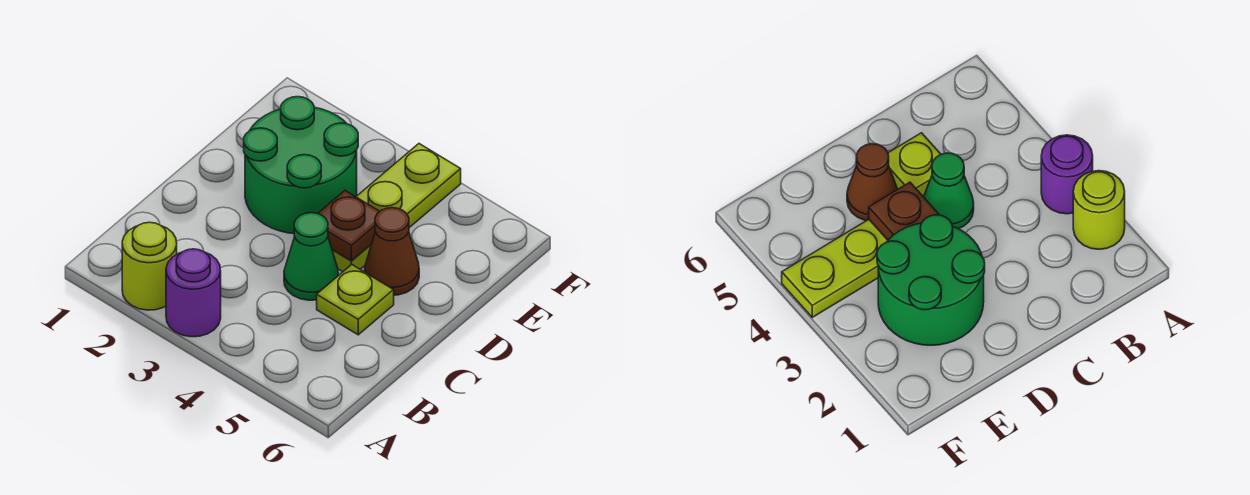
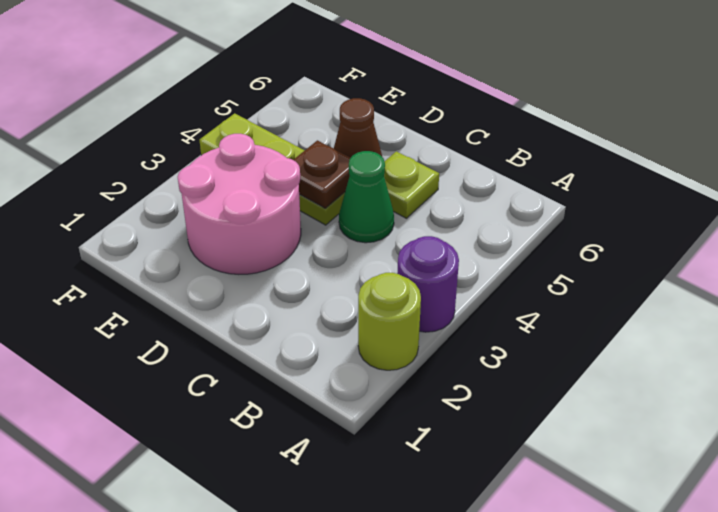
green 2x2 round brick [244,97,358,234] -> pink 2x2 round brick [178,134,301,274]

